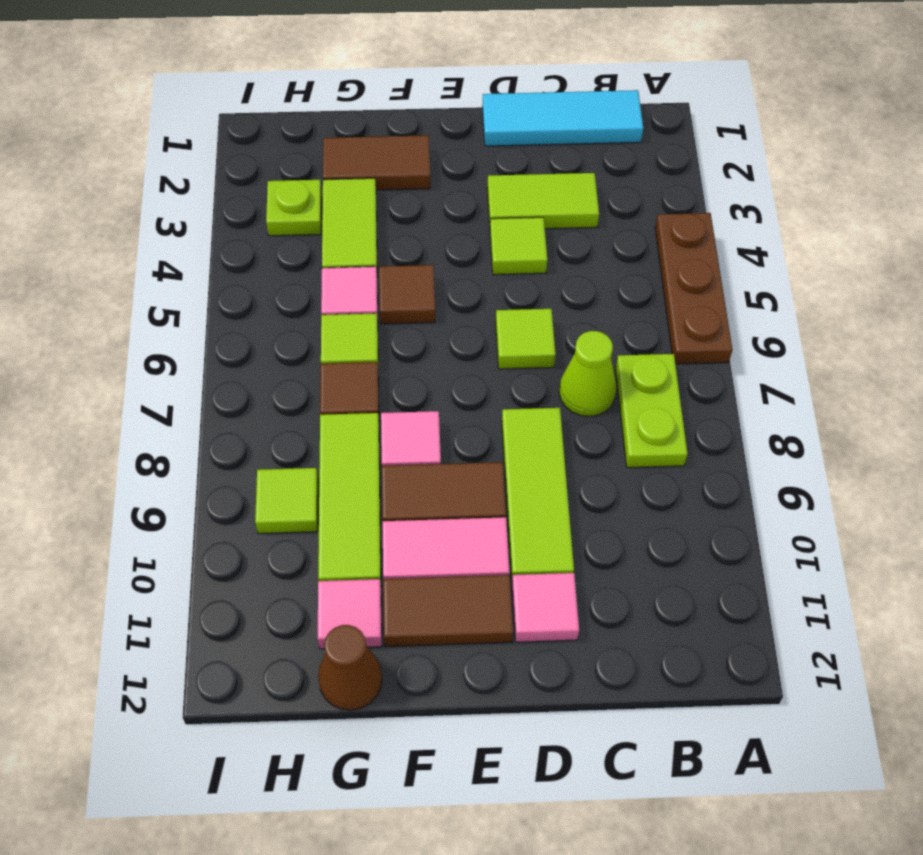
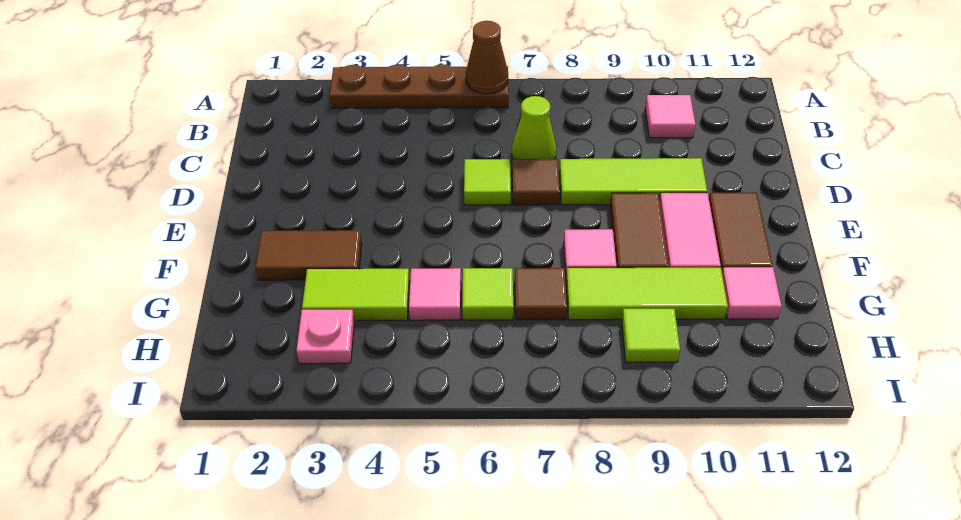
brown 1x3 plate [655,213,732,364] -> brown 1x4 plate [330,64,509,108]
cyan 1x3 tile [482,90,643,146] -> none
lime 1x2 plate [616,354,688,468] -> none
lime 1x2 tile [487,173,599,229] -> none
lime 1x1 tile [490,217,547,275] -> none
pink 1x1 tile [512,573,579,642] -> pink 1x1 tile moved to [645,95,695,138]
brown 1x2 tile [323,135,431,190] -> brown 1x2 tile turned to [256,230,362,280]
brown 1x1 tile [379,265,435,324] -> brown 1x1 tile moved to [512,159,560,205]
brown 1x1 cone [318,625,382,710] -> brown 1x1 cone moved to [466,21,508,94]
lime 1x1 plate [266,180,322,236] -> pink 1x1 plate [296,310,355,364]

